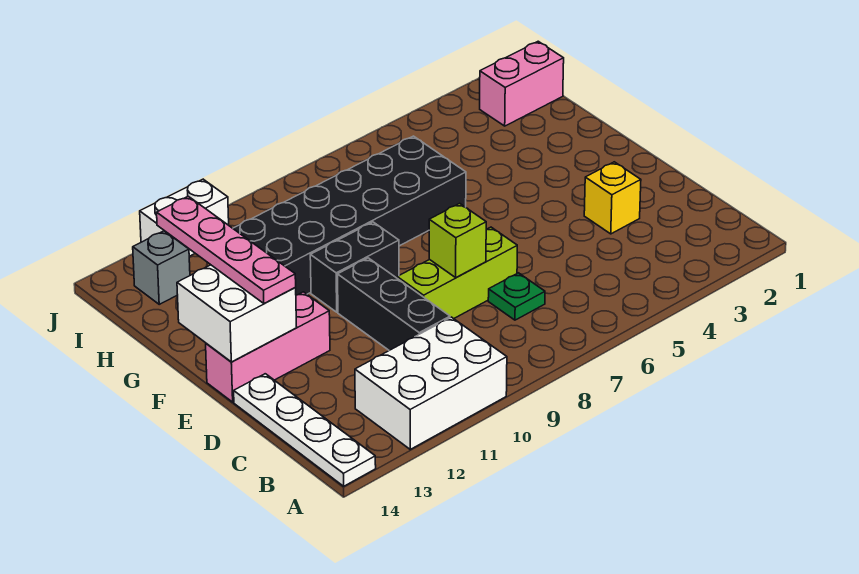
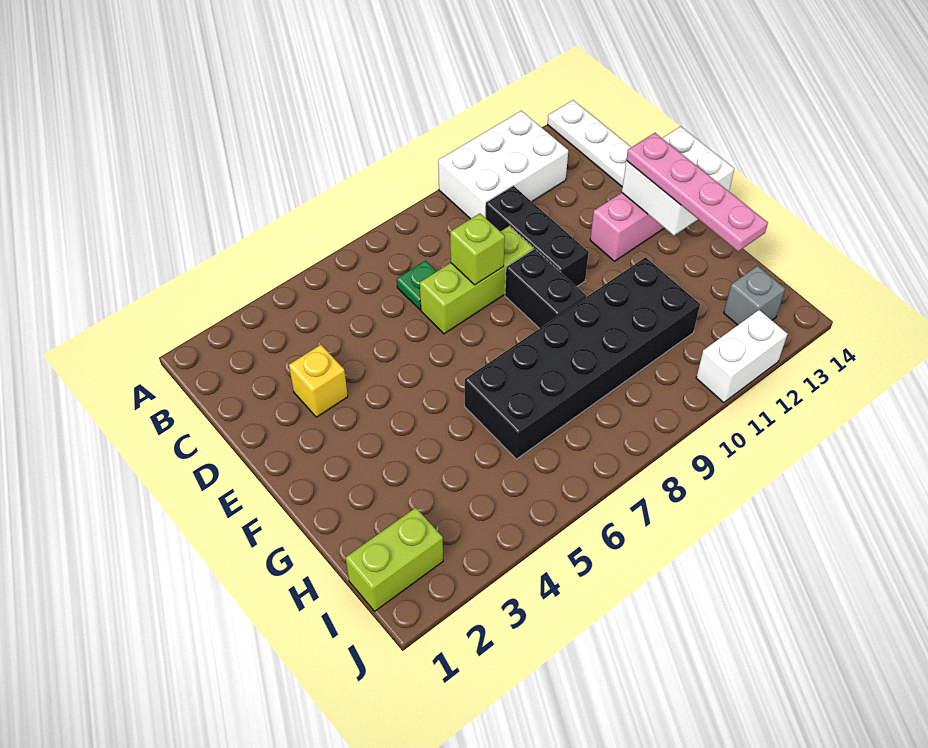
black 1x2 brick [310,222,399,312] -> black 1x2 brick turned to [505,249,586,329]
pink 1x2 brick [480,41,564,126] -> lime 1x2 brick [345,508,443,611]

